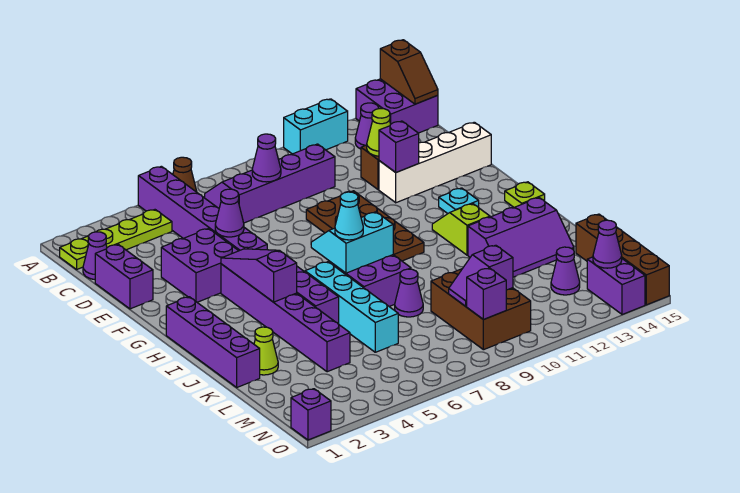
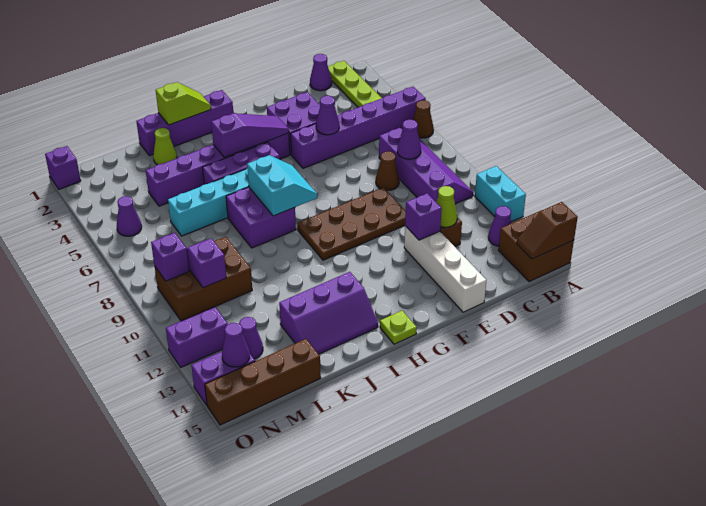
purple 2x2 brick [356,79,438,133] -> brown 2x2 brick [499,210,574,282]
purple 1x2 brick [95,245,153,309] -> purple 1x2 brick moved to [166,307,228,367]
none -> brown 1x1 cone [376,151,399,191]
cyan 1x1 plate [439,188,479,213] -> none
lime 1x2 slope [432,203,490,255] -> lime 1x2 slope moved to [156,82,211,125]
cyan 1x1 cone [335,192,363,240] -> none
purple 2x3 slope [468,198,574,277] -> purple 2x3 slope turned to [279,272,378,354]
purple 1x1 cone [395,269,423,317] -> purple 1x1 cone moved to [117,196,142,236]

